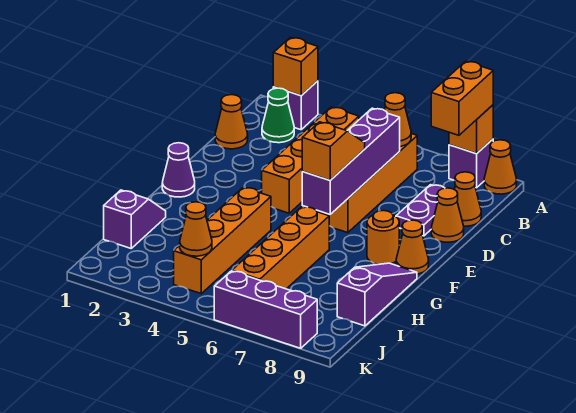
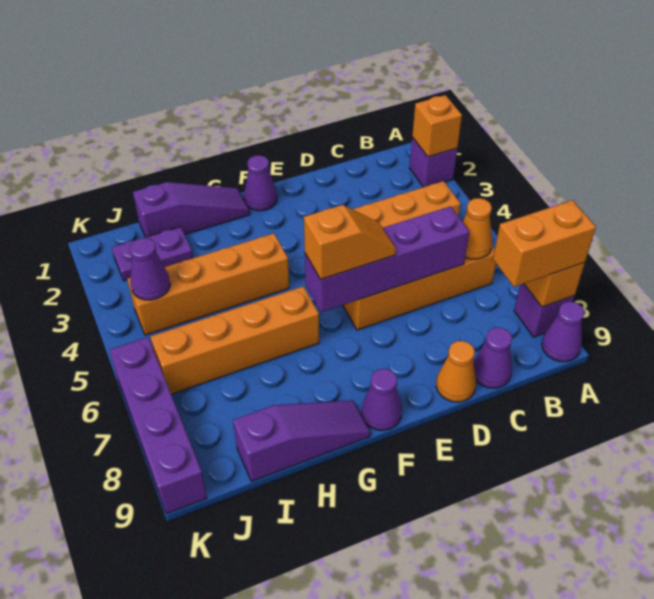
orange 1x1 cone [484,140,517,194] -> purple 1x1 cone [542,302,584,362]
green 1x1 cone [262,88,294,143] -> none
orange 1x1 cone [215,95,248,149] -> none
purple 1x2 plate [396,185,444,236] -> purple 1x2 plate moved to [112,227,193,281]
orange 1x1 cone [454,172,481,226] -> purple 1x1 cone [474,327,512,388]
orange 1x1 round brick [367,210,399,264] -> none
orange 1x1 cone [396,220,429,274] -> purple 1x1 cone [362,369,402,430]
purple 1x2 slope [104,190,166,248] -> purple 1x3 slope [133,182,250,237]
orange 1x1 cone [180,202,212,256] -> purple 1x1 cone [130,238,170,300]
purple 1x3 brick [214,271,317,348] -> purple 1x4 brick [109,337,207,514]

